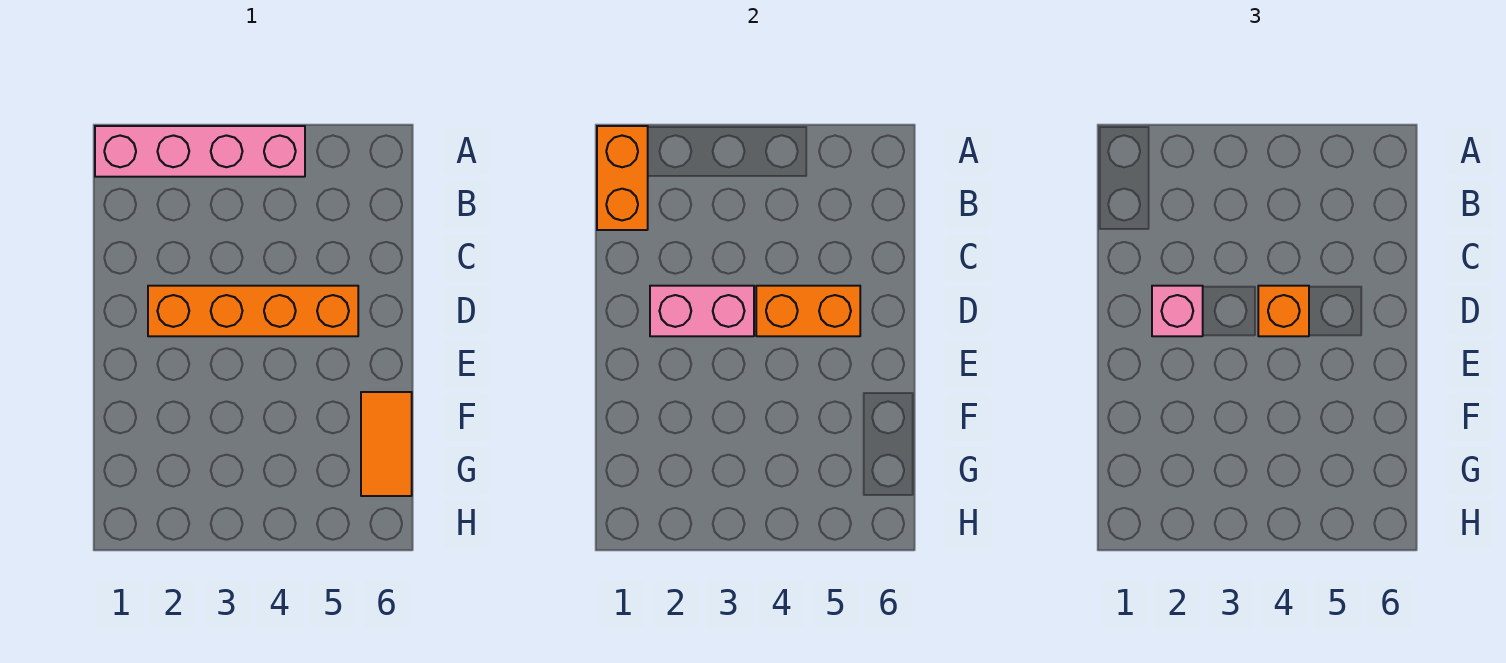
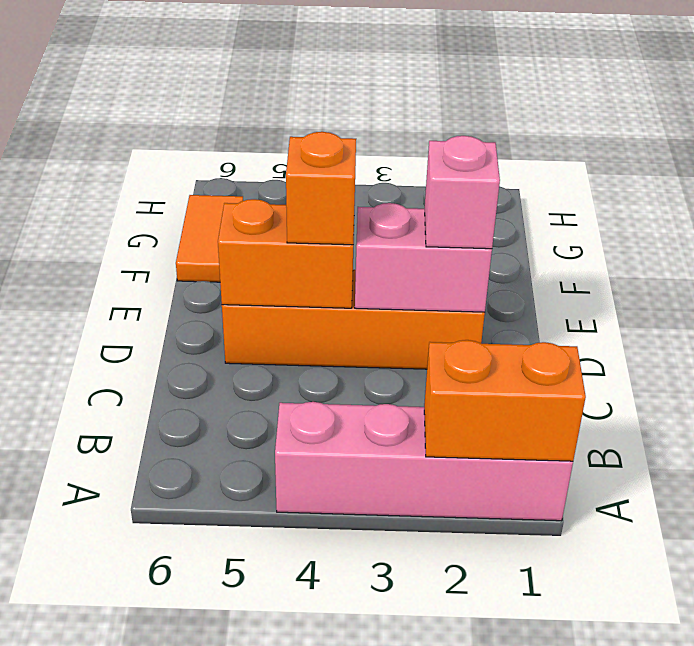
orange 1x2 brick [597,126,648,230] -> orange 1x2 brick turned to [424,340,586,461]

